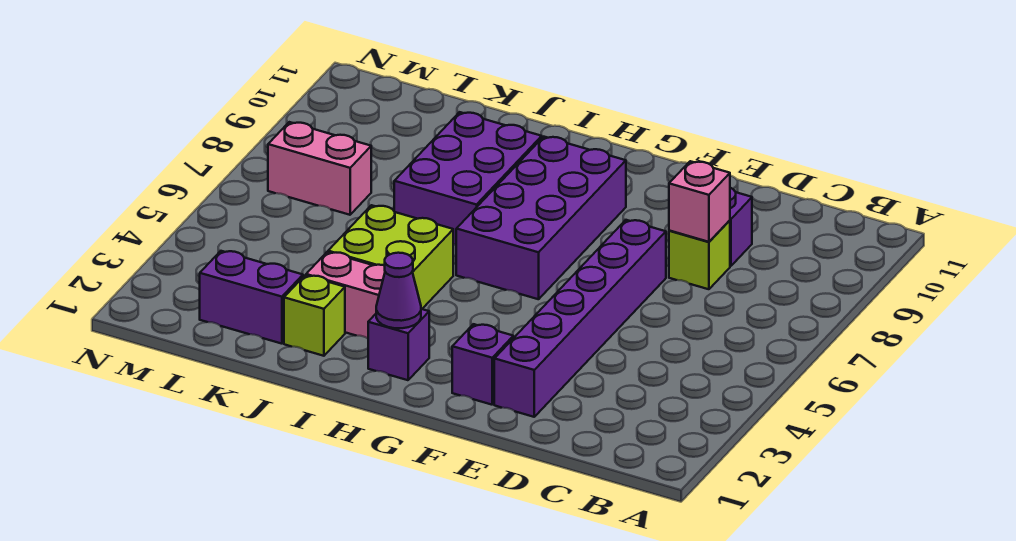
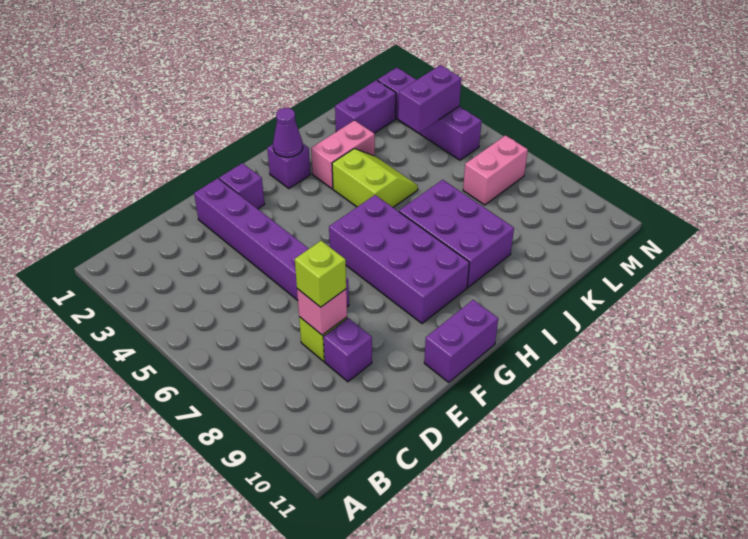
none -> purple 1x2 brick [424,300,498,382]
lime 2x2 brick [328,205,453,309] -> lime 2x2 slope [332,149,418,207]
lime 1x1 brick [284,275,345,356] -> lime 1x1 brick moved to [295,241,346,307]
none -> purple 1x2 brick [398,65,461,133]
none -> purple 1x4 brick [377,68,481,160]

